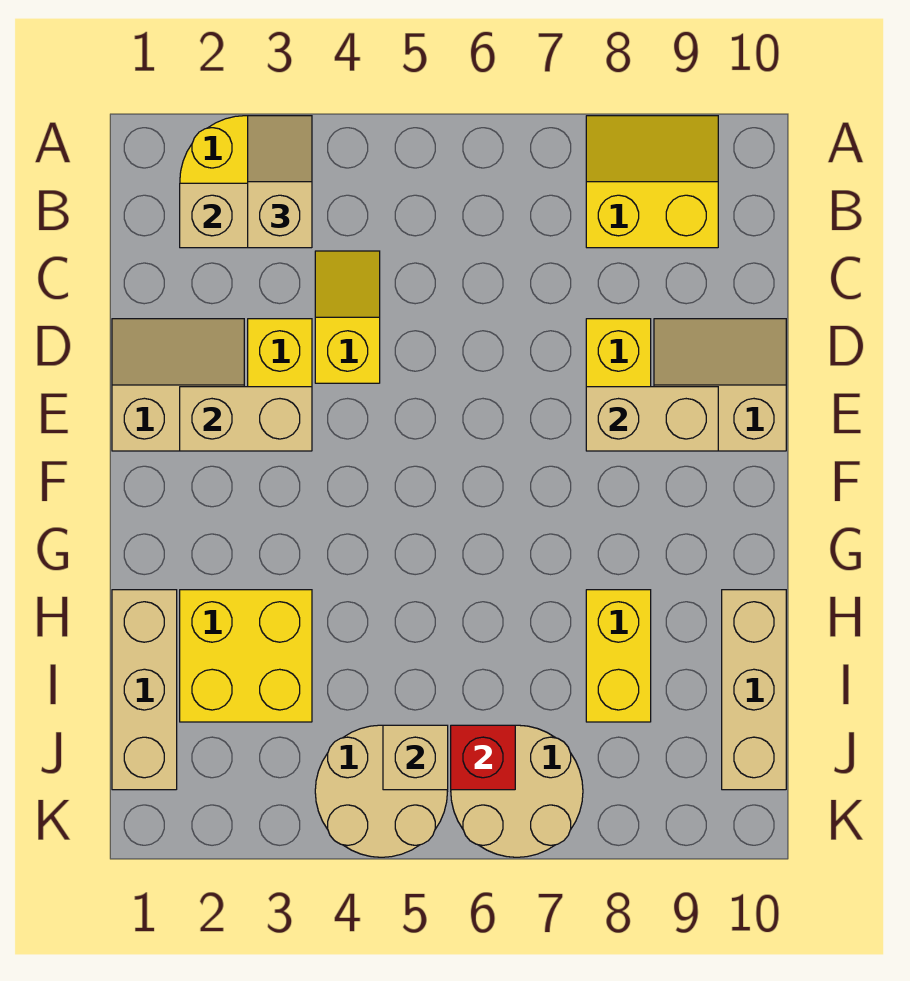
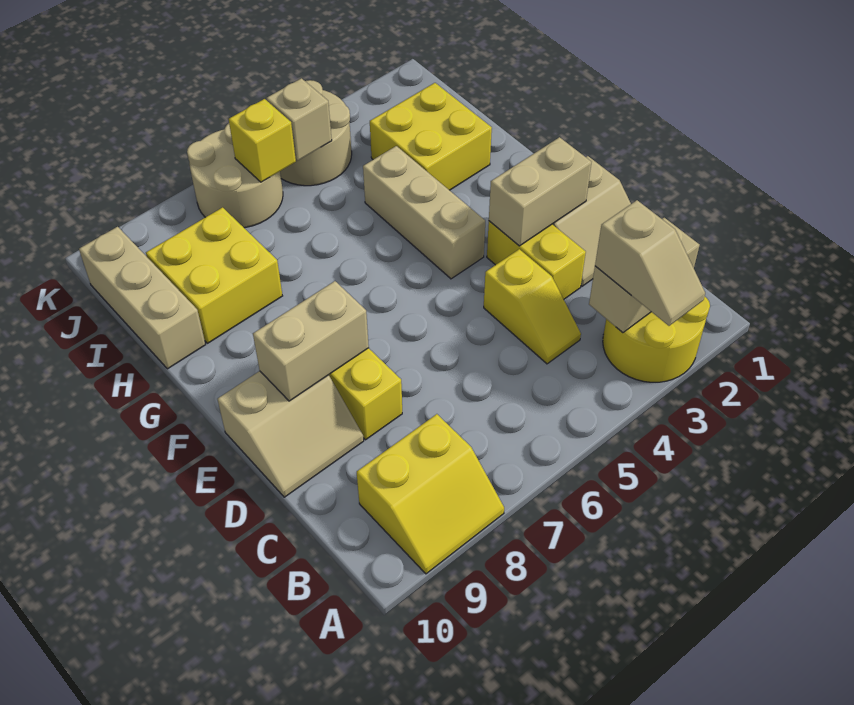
tan 1x3 brick [112,590,177,790] -> tan 1x3 brick moved to [363,146,485,279]
yellow 1x2 brick [586,590,651,722] -> yellow 2x2 brick [146,207,282,343]
red 1x1 brick [451,725,515,790] -> yellow 1x1 brick [229,99,296,182]

